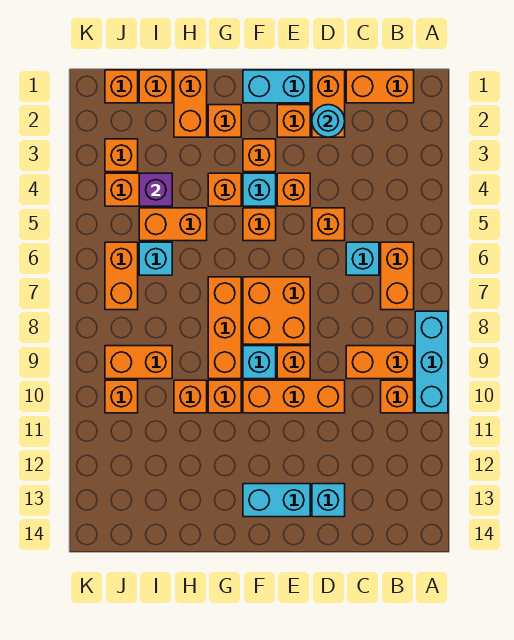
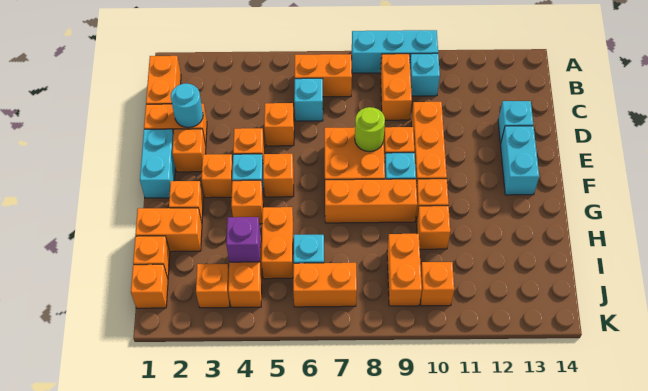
orange 1x1 brick [381,380,414,413] -> cyan 1x1 brick [410,53,440,96]
none -> lime 1x1 round brick [355,107,385,152]

